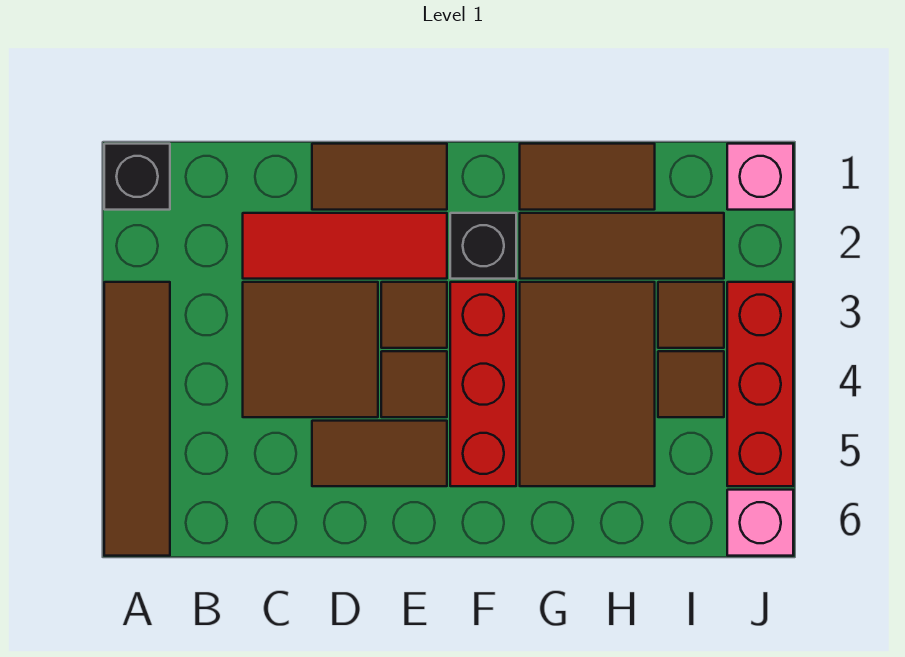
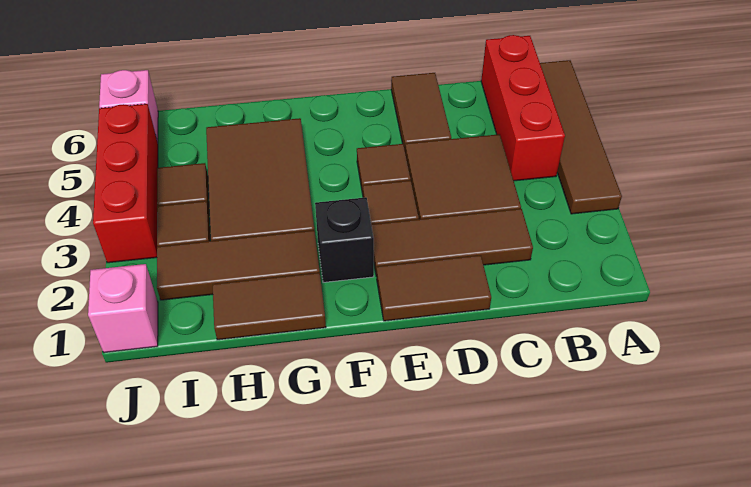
black 1x1 brick [104,144,170,210] -> none
red 1x3 tile [243,213,447,279] -> brown 1x3 tile [371,209,533,276]
brown 1x2 tile [312,421,447,486] -> brown 1x2 tile turned to [391,73,451,150]
red 1x3 brick [450,282,516,486] -> red 1x3 brick moved to [481,35,565,181]

